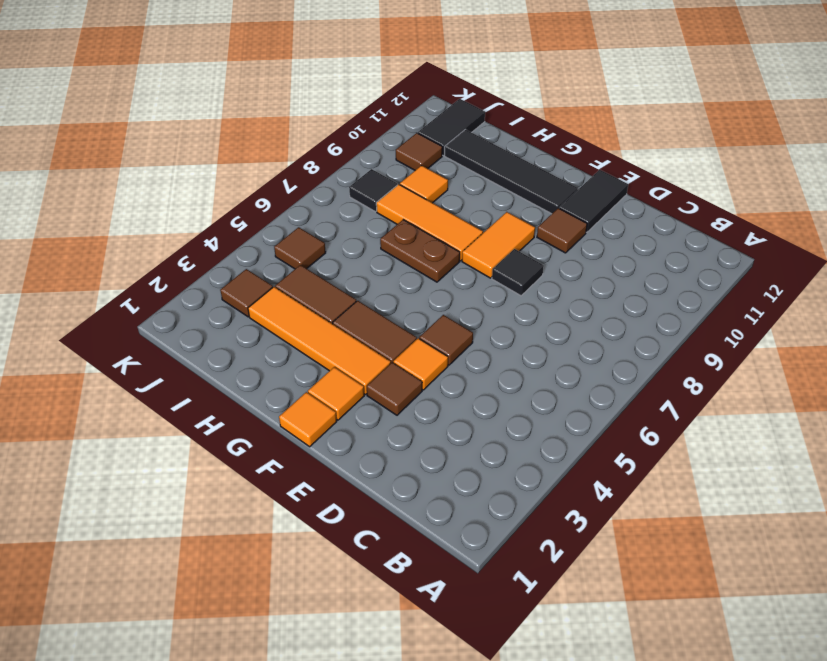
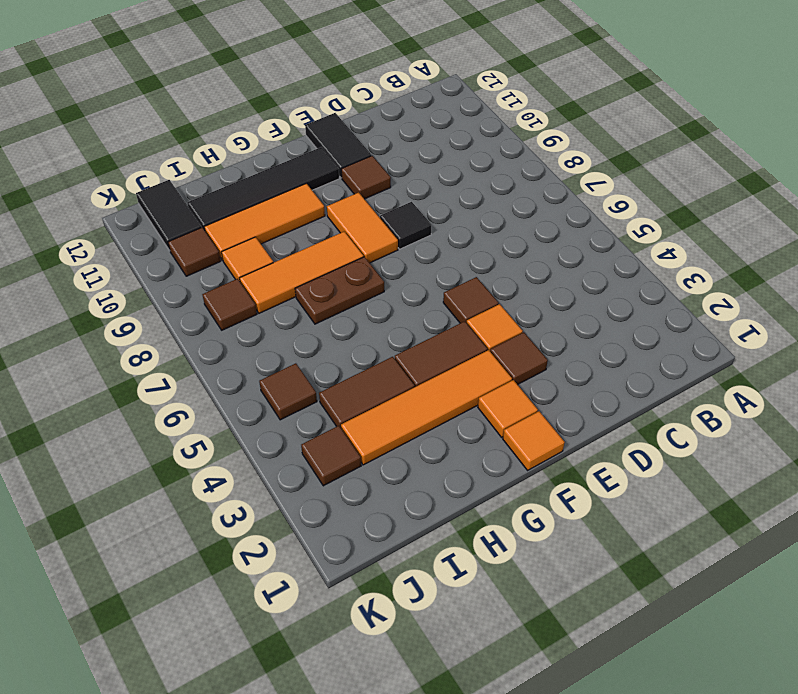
none -> orange 1x3 tile [204,183,325,260]
black 1x1 tile [349,169,397,212] -> brown 1x1 tile [202,279,257,330]

